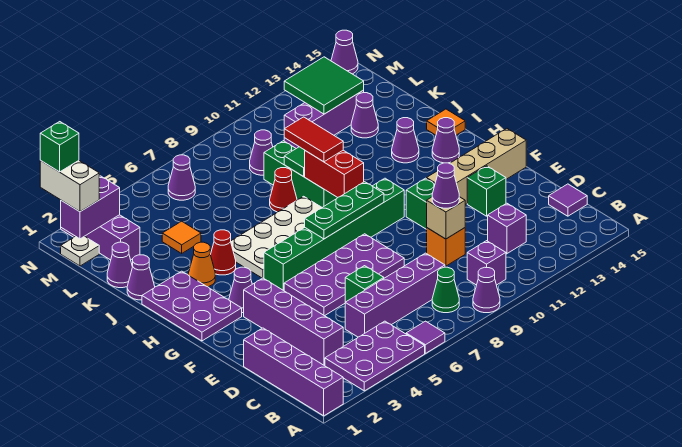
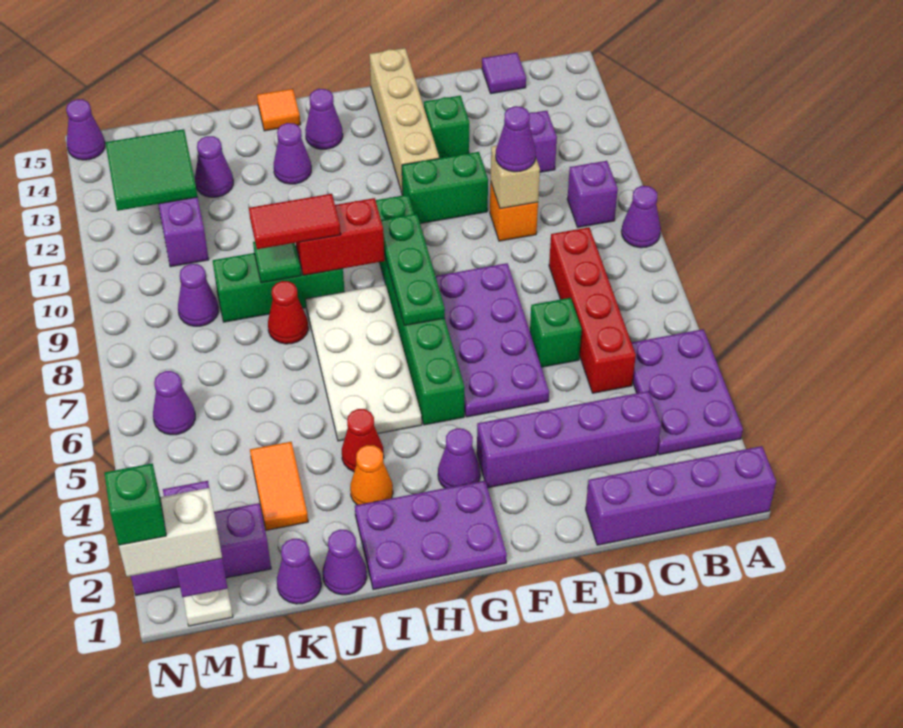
purple 1x1 tile [406,321,445,353] -> none
green 1x1 cone [432,267,459,313] -> none
purple 1x4 brick [345,253,445,337] -> red 1x4 brick [549,227,636,393]
orange 1x1 tile [162,221,201,253] -> orange 1x2 tile [250,442,308,530]

